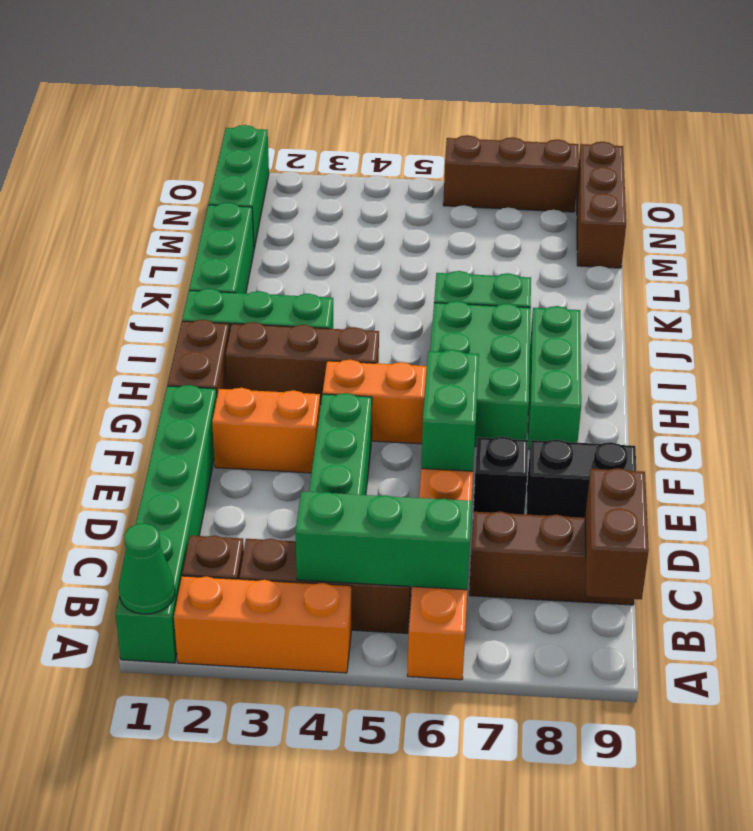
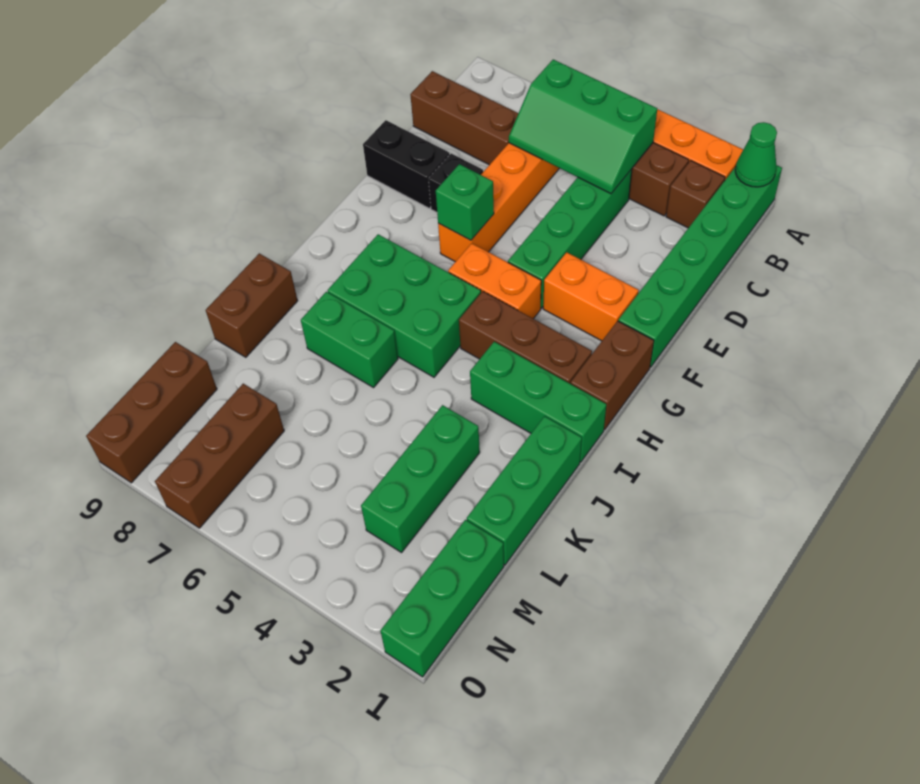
brown 1x2 brick [585,468,649,600] -> brown 1x2 brick moved to [206,253,298,357]
green 1x2 brick [421,350,479,471] -> green 1x1 brick [436,164,494,240]
green 2x3 brick [430,301,531,447] -> green 2x3 brick turned to [328,234,481,377]
green 1x3 brick [528,306,581,450] -> green 1x3 brick moved to [361,405,480,553]
brown 1x3 brick [443,135,579,212] -> brown 1x3 brick turned to [155,384,284,528]

